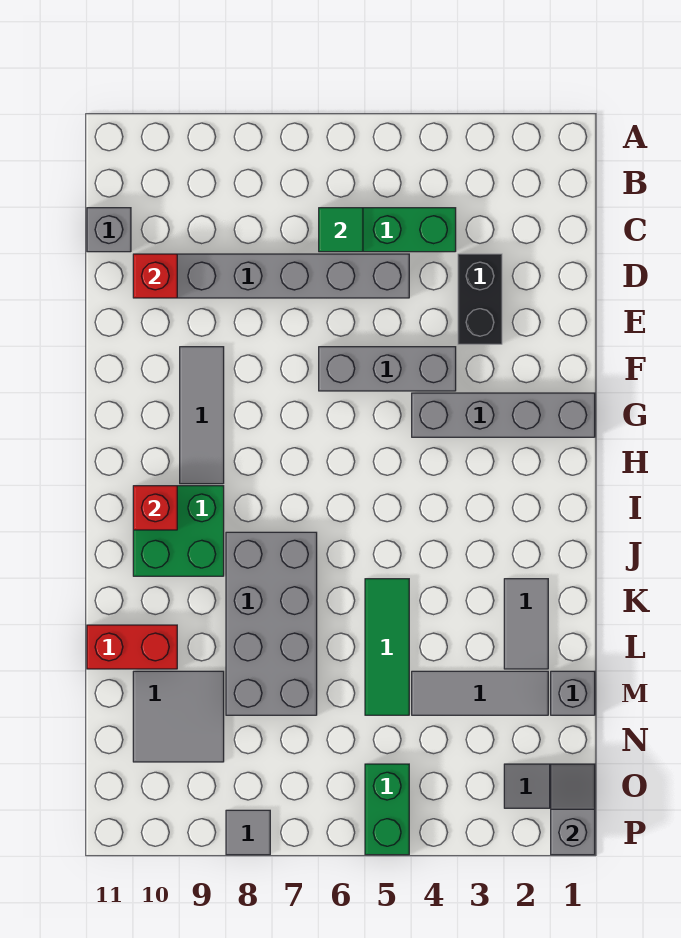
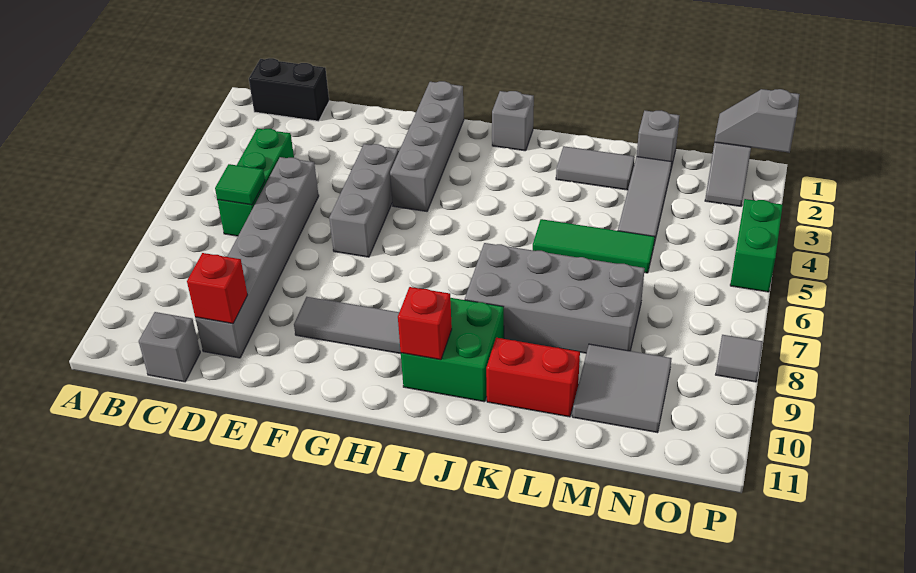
black 1x2 brick [458,254,502,344] -> black 1x2 brick moved to [249,58,329,121]
none -> grey 1x1 brick [492,91,534,151]
red 1x2 brick [87,625,177,669] -> red 1x2 brick turned to [486,338,580,417]
green 1x2 brick [365,764,409,855] -> green 1x2 brick turned to [730,199,783,292]

